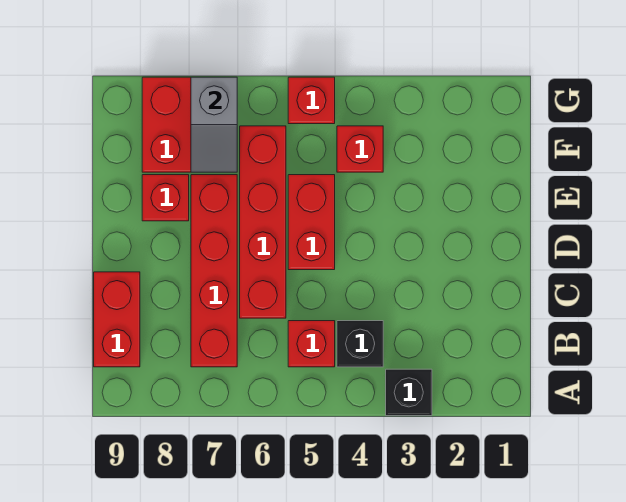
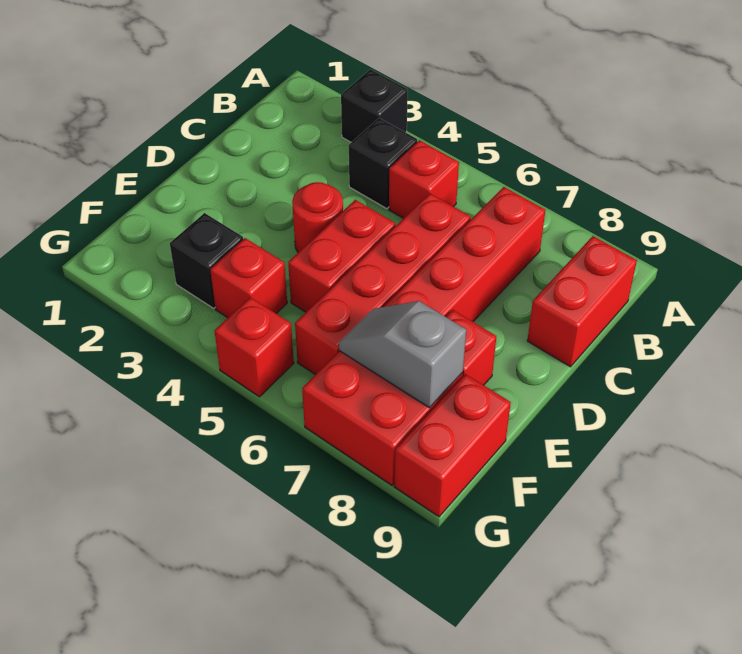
none -> red 1x1 round brick [292,182,343,252]
none -> black 1x1 brick [170,213,243,308]
grey 1x2 slope [191,77,237,172] -> grey 1x2 slope turned to [339,301,466,408]
none -> red 1x2 brick [395,374,511,517]

